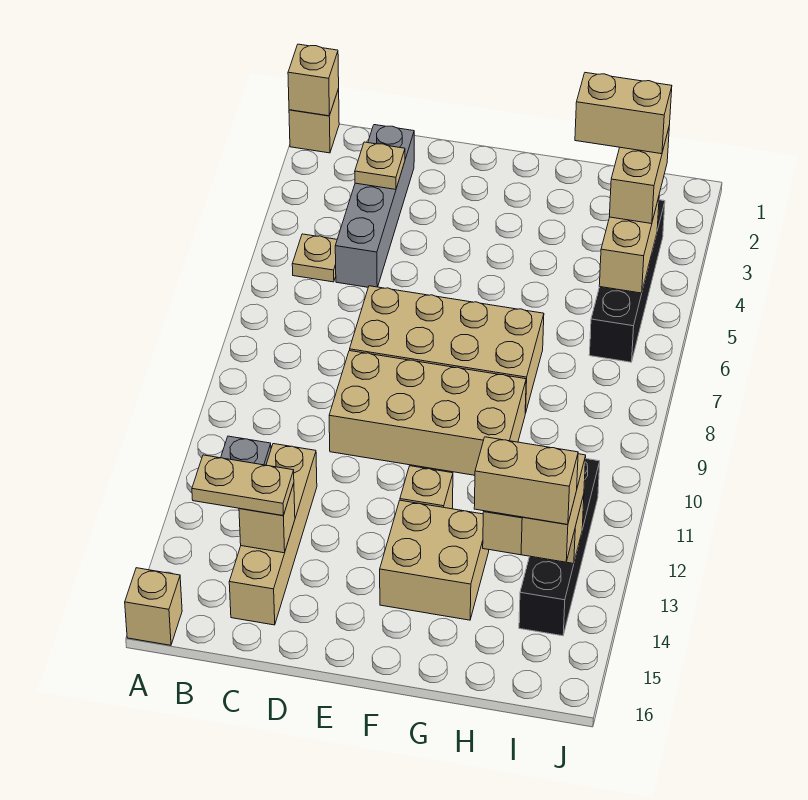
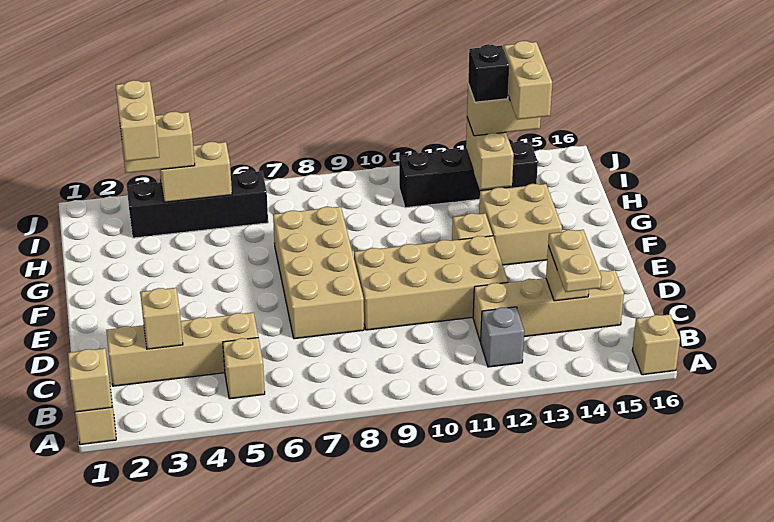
tan 1x1 plate [292,234,337,282] -> tan 1x1 brick [223,338,265,399]
grey 1x4 brick [335,125,414,287] -> tan 1x4 brick [106,312,258,386]
tan 1x1 plate [355,142,405,189] -> tan 1x1 brick [140,288,183,349]
tan 2x4 brick [329,351,526,475] -> tan 2x4 brick turned to [354,236,508,330]
none -> black 1x1 brick [468,44,509,102]

